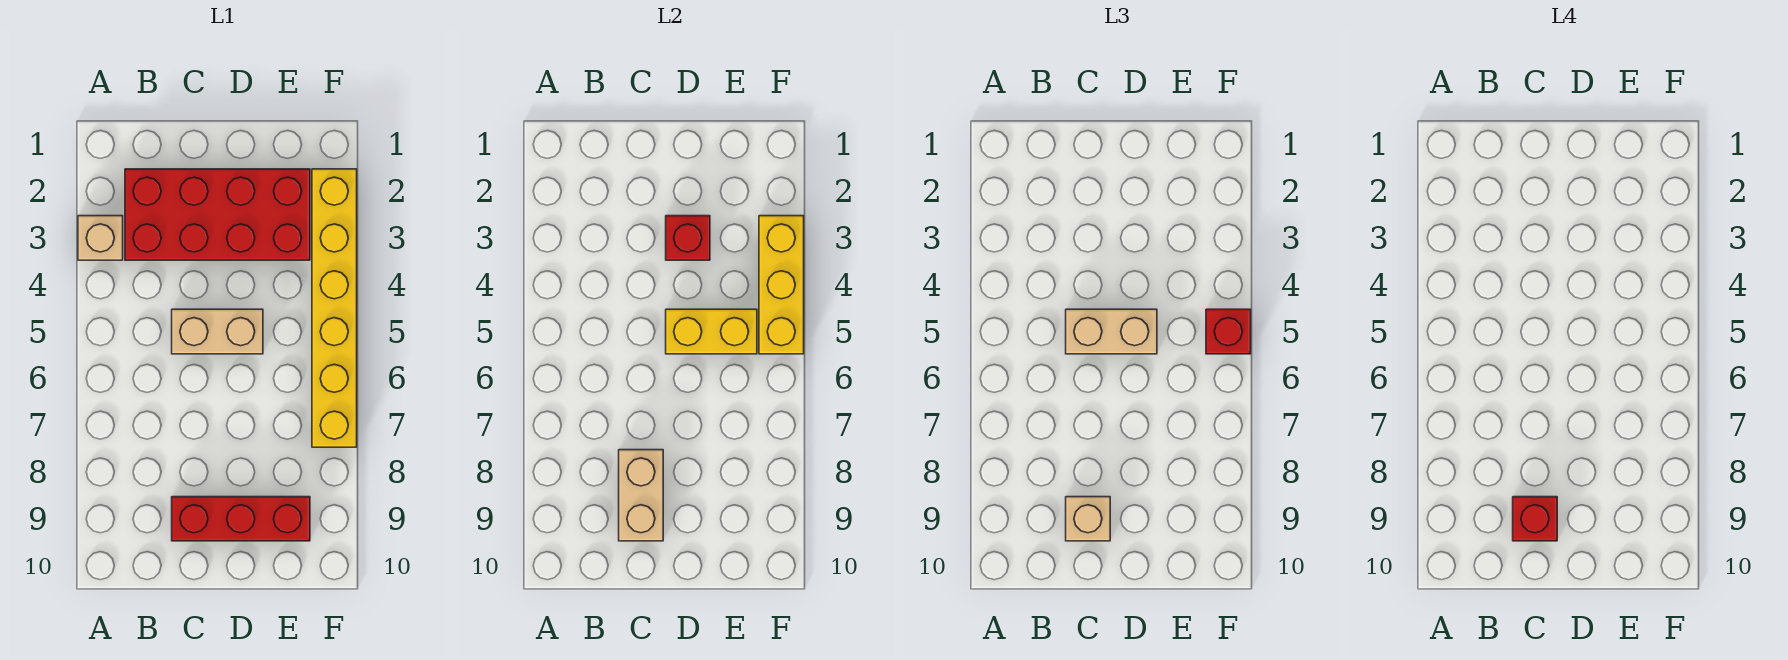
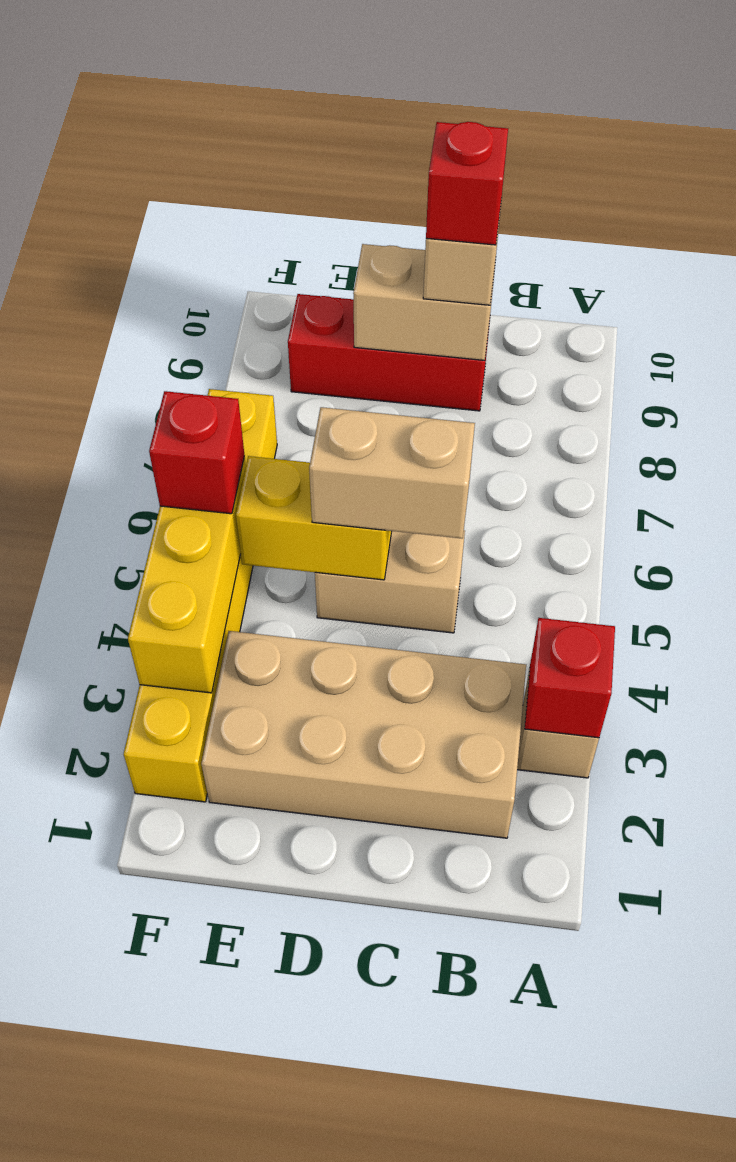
red 2x4 brick [125,169,310,260] -> tan 2x4 brick [201,631,526,838]
tan 1x2 brick [619,450,663,541] -> tan 1x2 brick turned to [353,244,495,360]
red 1x1 brick [666,216,710,260] -> red 1x1 brick moved to [525,618,615,738]

